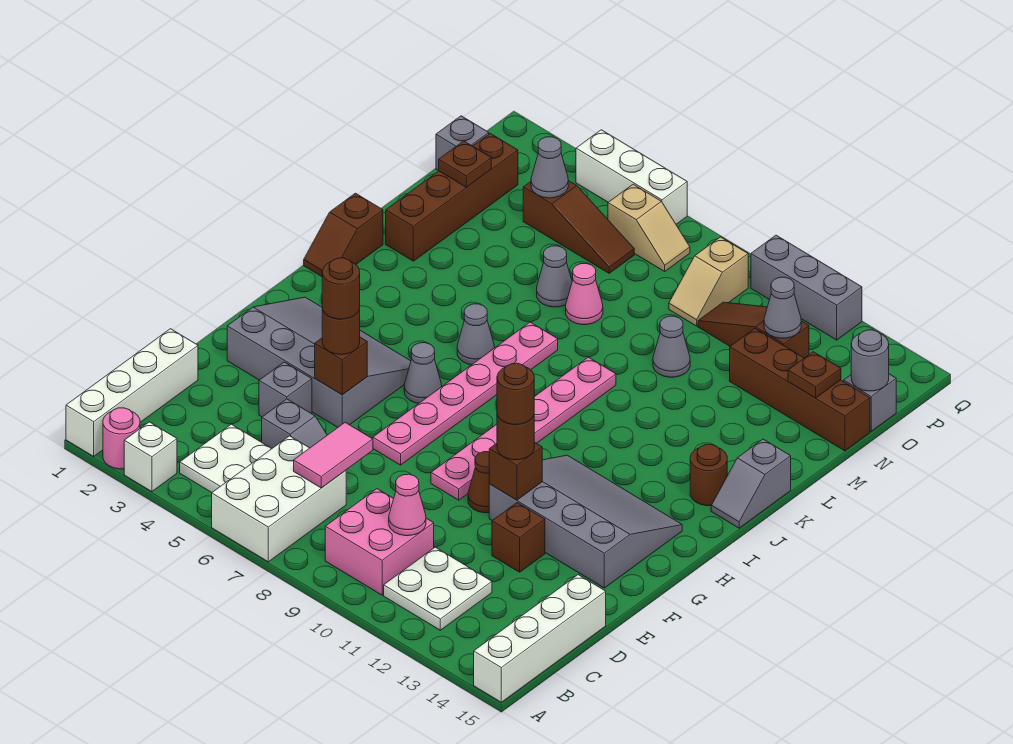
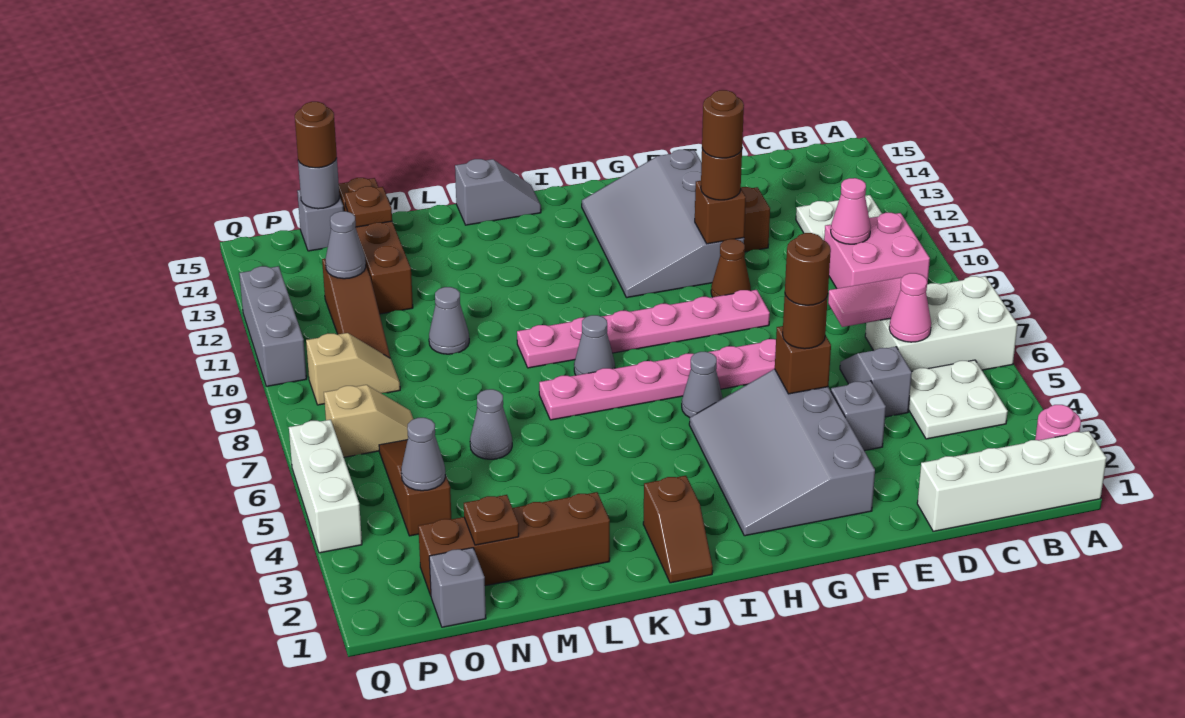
white 1x1 brick [124,422,177,492] -> none
white 1x4 brick [474,575,606,702] -> none
brown 1x2 slope [304,193,383,277] -> brown 1x2 slope turned to [643,476,713,583]
grey 1x1 cone [457,304,494,365] -> grey 1x1 cone moved to [574,315,615,375]
brown 1x1 round brick [690,444,727,506] -> brown 1x1 round brick moved to [295,102,337,168]
pink 1x1 cone [566,264,603,325] -> pink 1x1 cone moved to [889,273,931,342]
tan 1x2 slope [608,184,690,271] -> tan 1x2 slope turned to [324,385,413,457]

